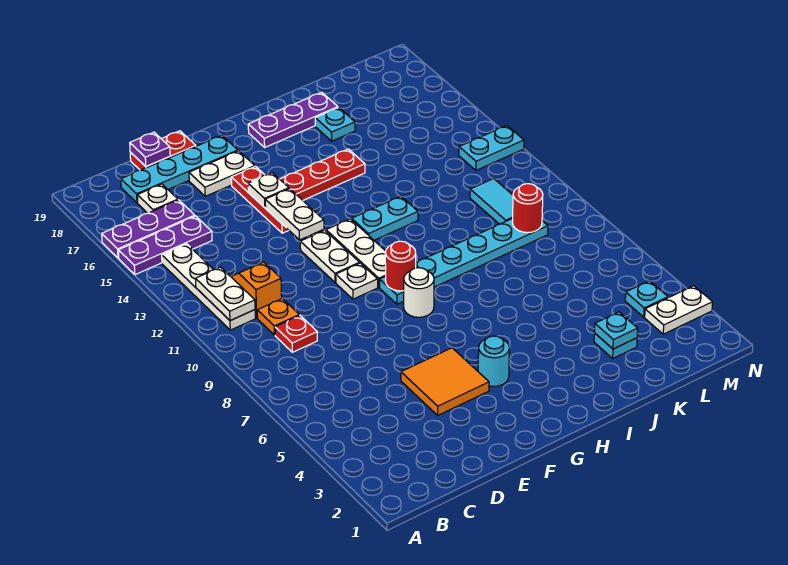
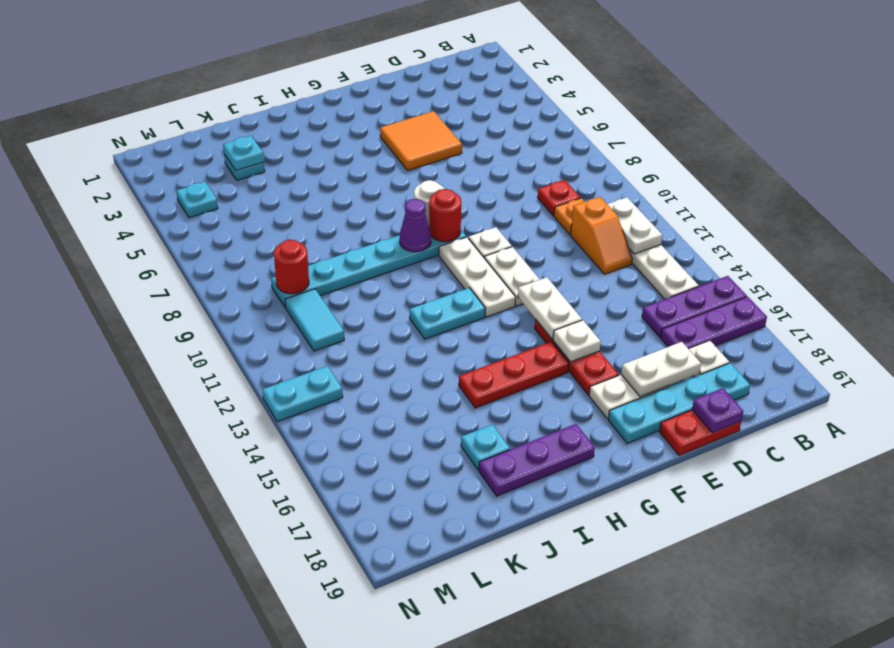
cyan 1x1 round brick [478,336,509,387] -> none
none -> purple 1x1 cone [400,199,431,252]
white 1x2 plate [645,286,713,334] -> white 1x2 plate moved to [621,342,701,397]

